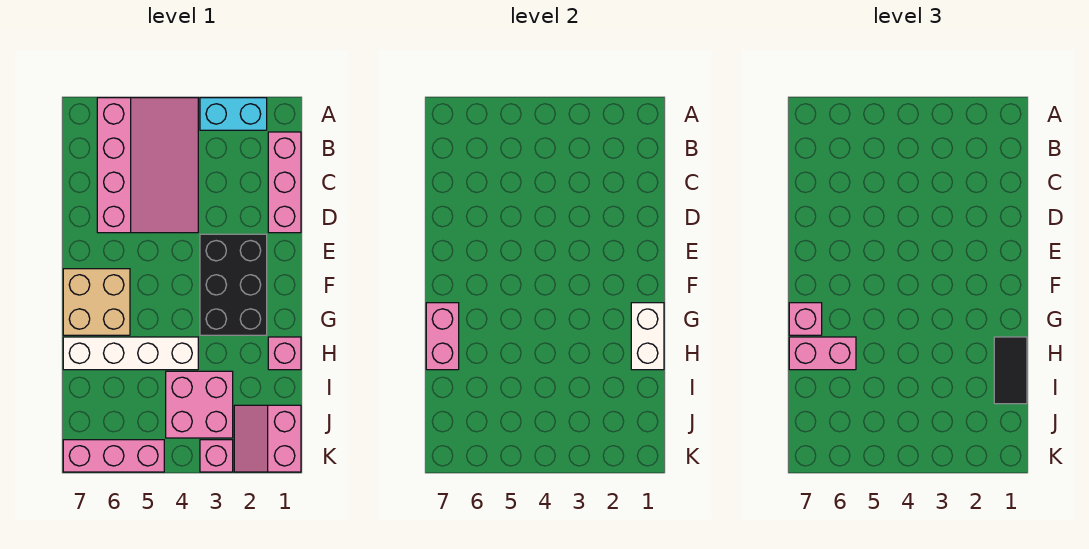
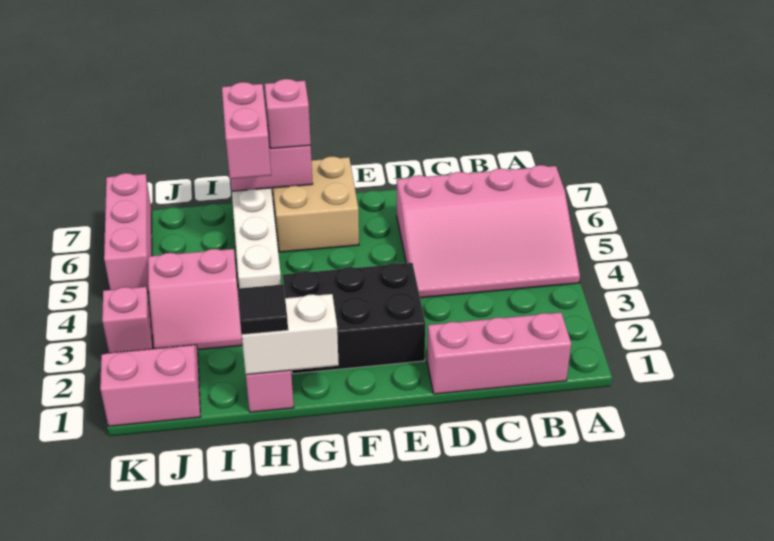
cyan 1x2 brick [200,98,267,130] -> none
black 1x2 tile [994,337,1027,404] -> black 1x1 tile [238,284,288,335]
pink 2x2 brick [166,371,233,438] -> pink 2x2 slope [148,249,242,350]

